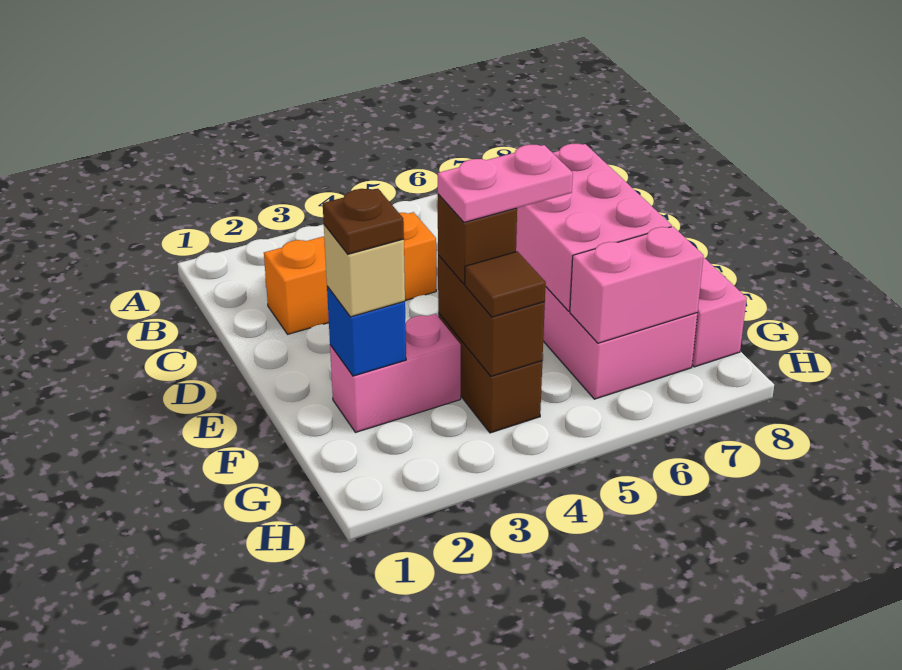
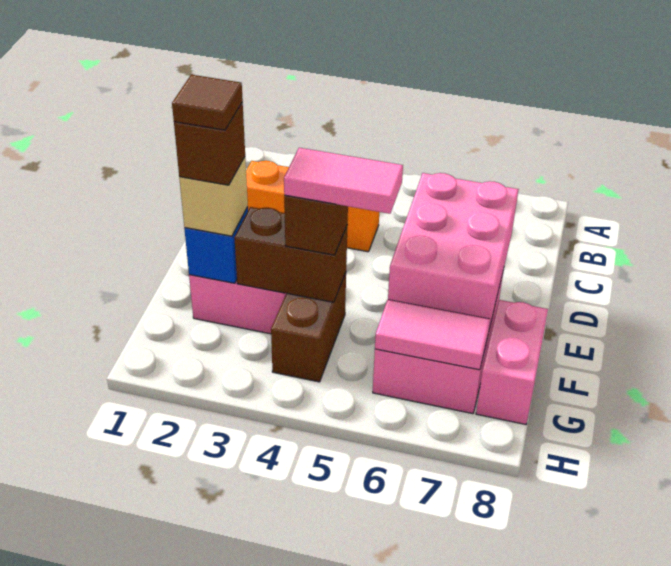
brown 1x1 plate [323,189,404,254] -> brown 1x1 brick [174,102,245,185]
brown 1x2 brick [438,255,545,377] -> brown 1x2 brick turned to [234,207,347,302]
pink 1x2 plate [438,145,573,222] -> pink 1x2 tile [284,148,403,214]
brown 1x1 tile [465,251,546,317] -> brown 1x1 tile moved to [172,75,243,130]
pink 1x2 brick [570,227,704,343] -> pink 1x2 tile [375,300,490,370]

